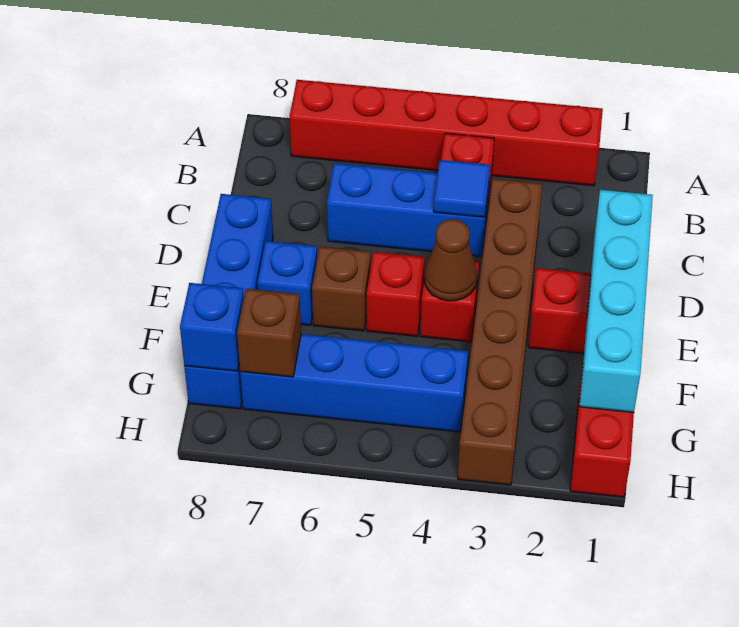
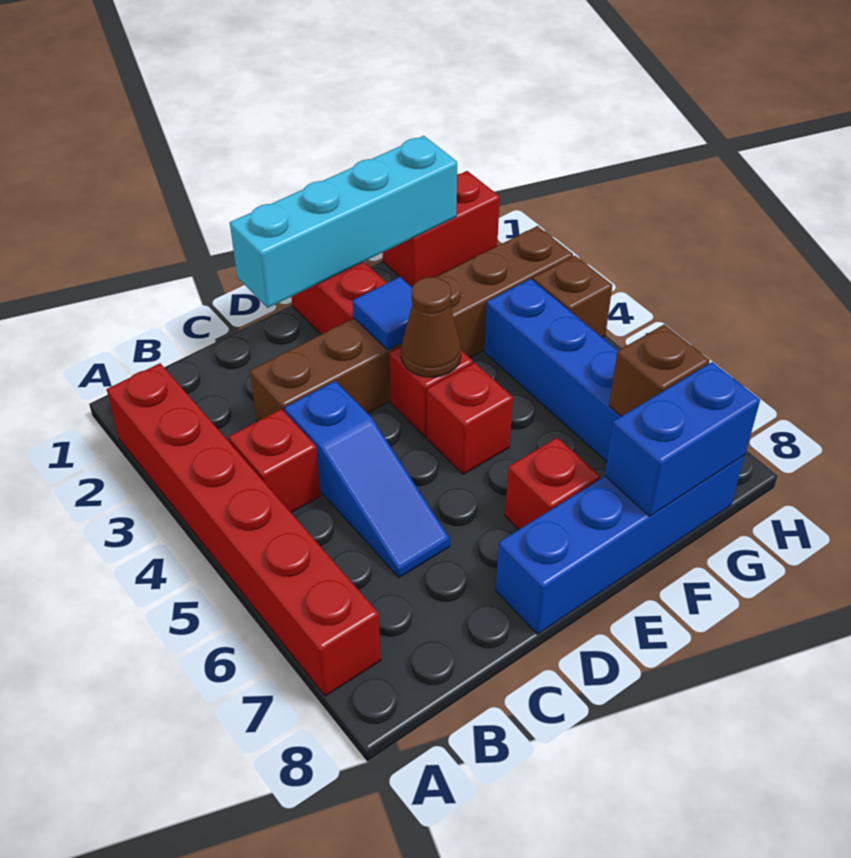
blue 1x3 brick [327,163,489,257] -> blue 1x3 slope [284,381,450,578]
blue 1x1 tile [434,160,490,217] -> blue 1x1 tile moved to [353,277,412,350]
brown 1x1 brick [312,246,371,331] -> brown 1x1 brick moved to [533,256,612,338]
blue 1x1 brick [258,241,317,325] -> red 1x1 brick [505,437,600,529]
blue 1x1 brick [180,283,244,371] -> blue 1x2 brick [605,362,760,516]

